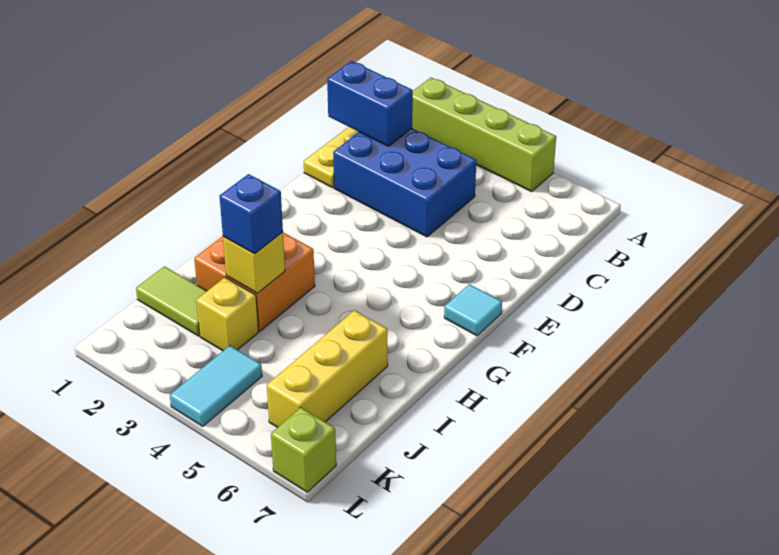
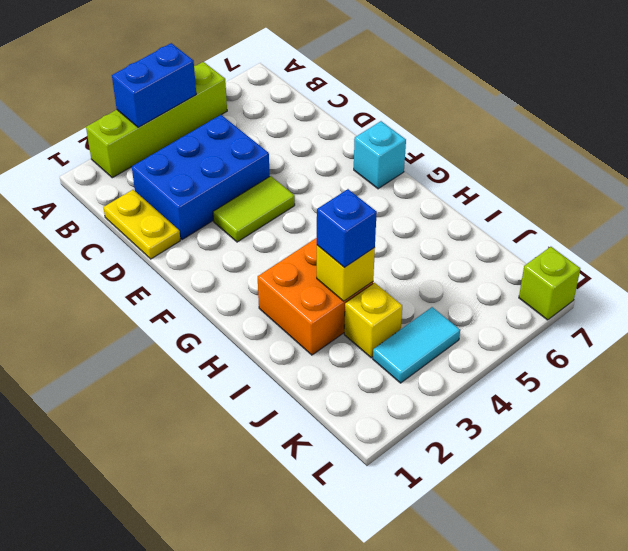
blue 1x2 brick [327,61,413,146] -> blue 1x2 brick moved to [112,43,196,127]
cyan 1x1 tile [444,284,502,336] -> cyan 1x1 brick [354,121,406,189]
yellow 1x3 brick [267,310,388,428] -> none
lime 1x2 tile [136,266,206,336] -> lime 1x2 tile moved to [213,176,295,242]
cyan 1x2 tile [170,346,262,426] -> cyan 1x2 tile turned to [373,307,460,383]

